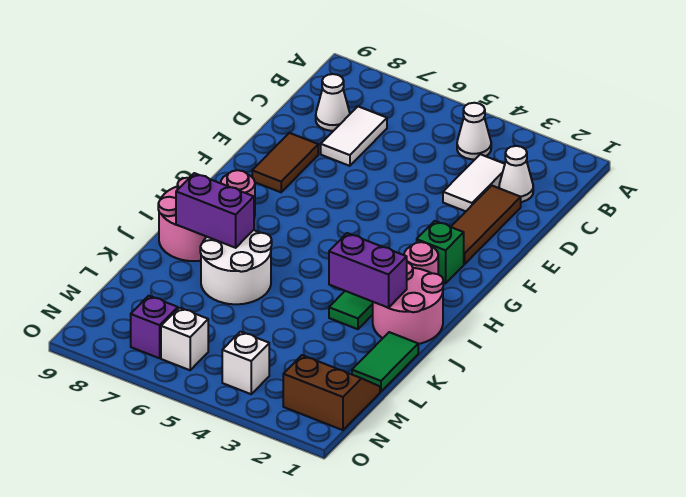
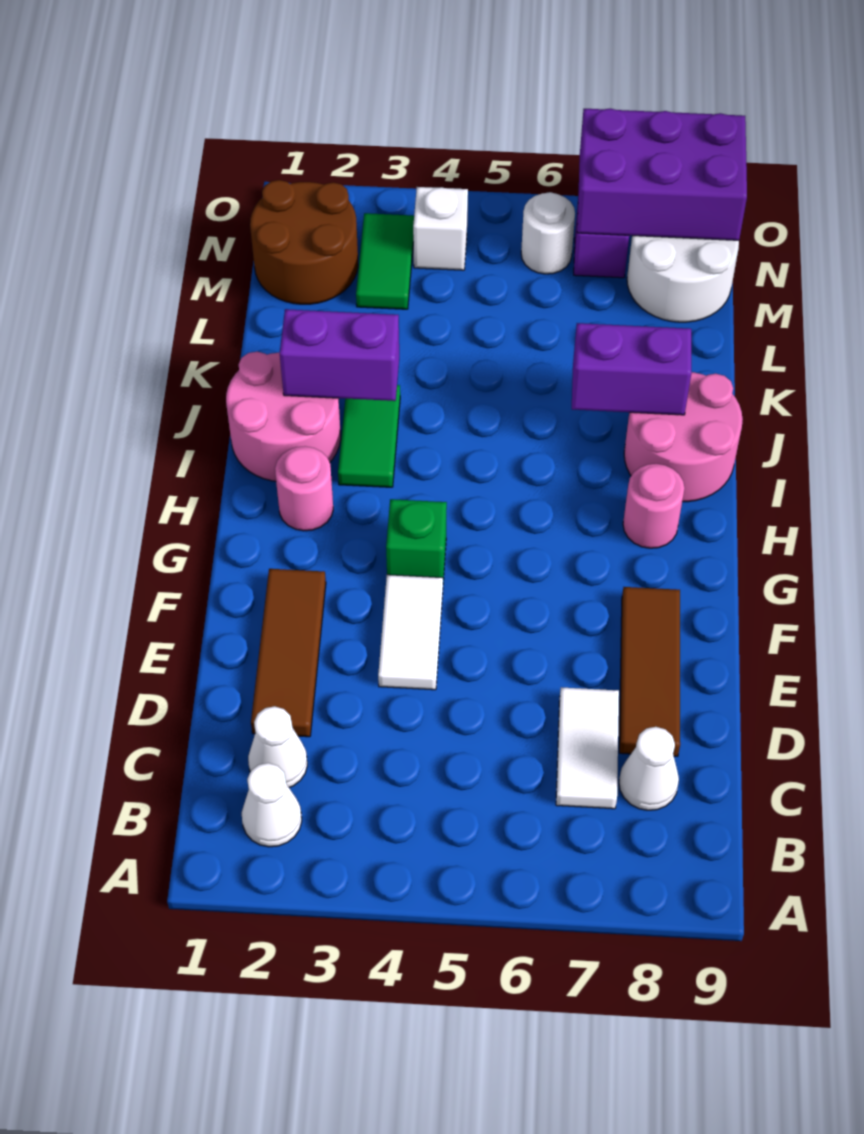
white 1x1 cone [457,103,491,159] -> white 1x1 cone moved to [242,763,302,847]
white 1x2 tile [443,154,505,211] -> white 1x2 tile moved to [378,575,443,690]
brown 1x2 tile [252,133,318,192] -> brown 1x3 tile [619,587,680,756]
green 1x1 brick [417,221,464,284] -> green 1x1 brick moved to [386,499,447,580]
white 2x2 round brick [200,230,272,304] -> white 2x2 round brick moved to [627,236,739,322]
green 1x2 tile [352,332,418,392] -> green 1x2 tile moved to [356,213,414,309]
brown 2x2 slope [283,355,380,430] -> brown 2x2 round brick [250,180,358,304]
white 1x1 brick [161,308,208,370] -> white 1x1 round brick [521,192,575,274]
none -> purple 2x3 brick [577,109,747,240]

